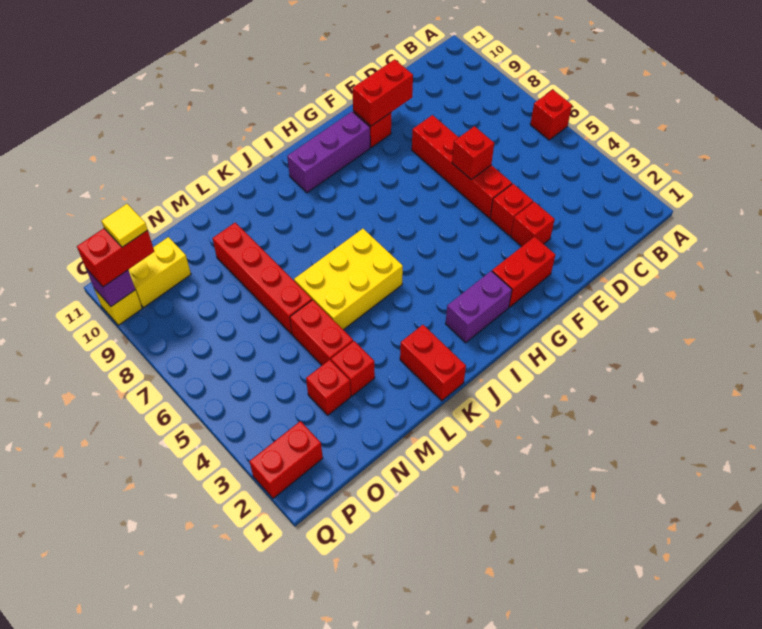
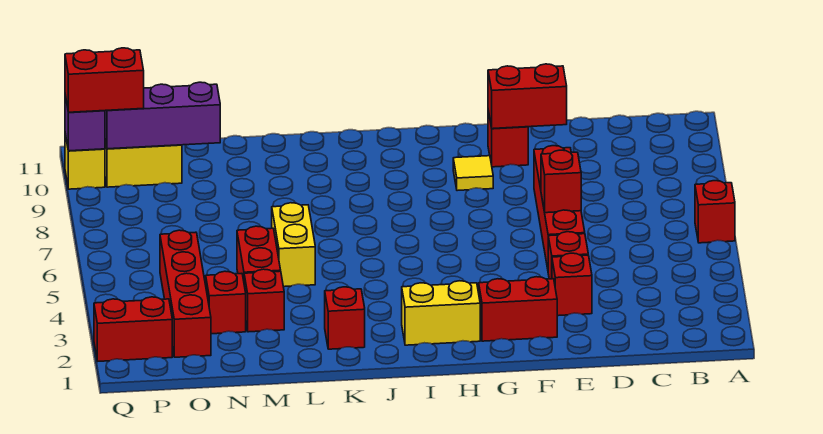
purple 1x3 brick [287,112,370,193] -> purple 1x3 brick moved to [105,82,220,149]
purple 1x2 brick [445,271,512,343] -> yellow 1x2 brick [402,281,480,345]
yellow 2x3 brick [294,229,403,330] -> yellow 1x2 brick [272,203,315,287]
red 1x2 brick [400,325,466,401] -> red 1x1 brick [325,287,365,349]
red 1x4 brick [213,223,312,334] -> red 1x4 brick moved to [160,230,211,357]
yellow 1x1 tile [102,204,148,247] -> yellow 1x1 tile moved to [453,156,493,191]

